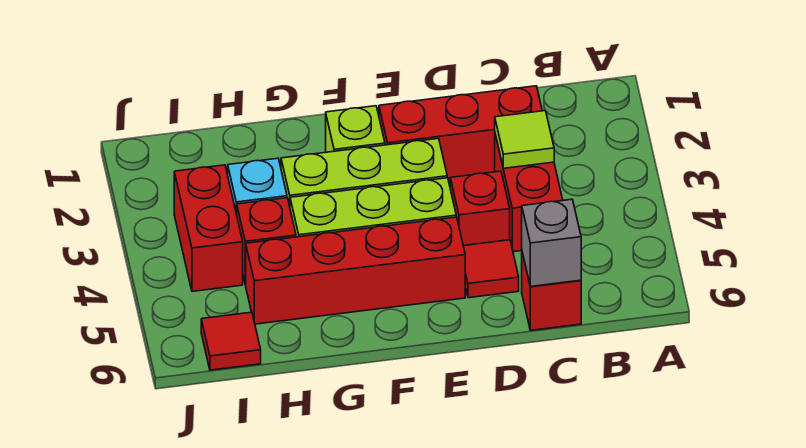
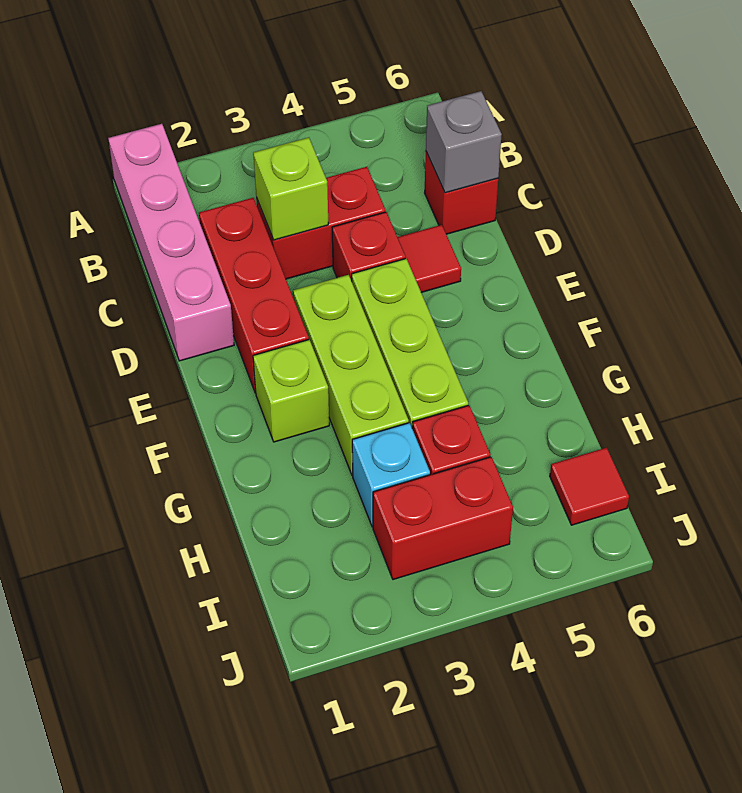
none -> pink 1x4 brick [108,124,234,361]
lime 1x1 tile [495,111,554,168] -> lime 1x1 brick [253,137,328,240]
red 1x4 brick [246,217,465,324] -> none

